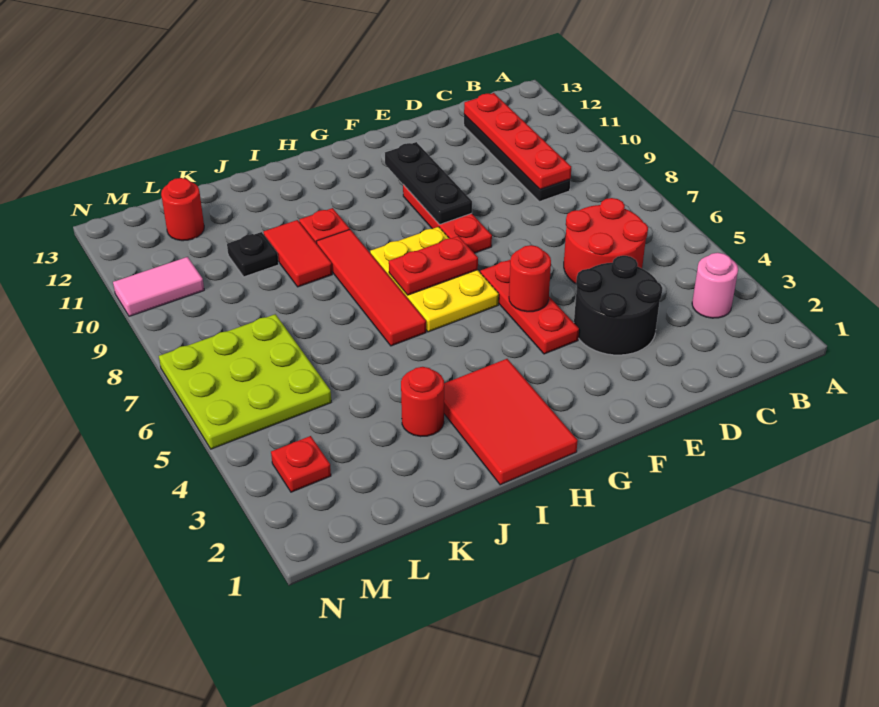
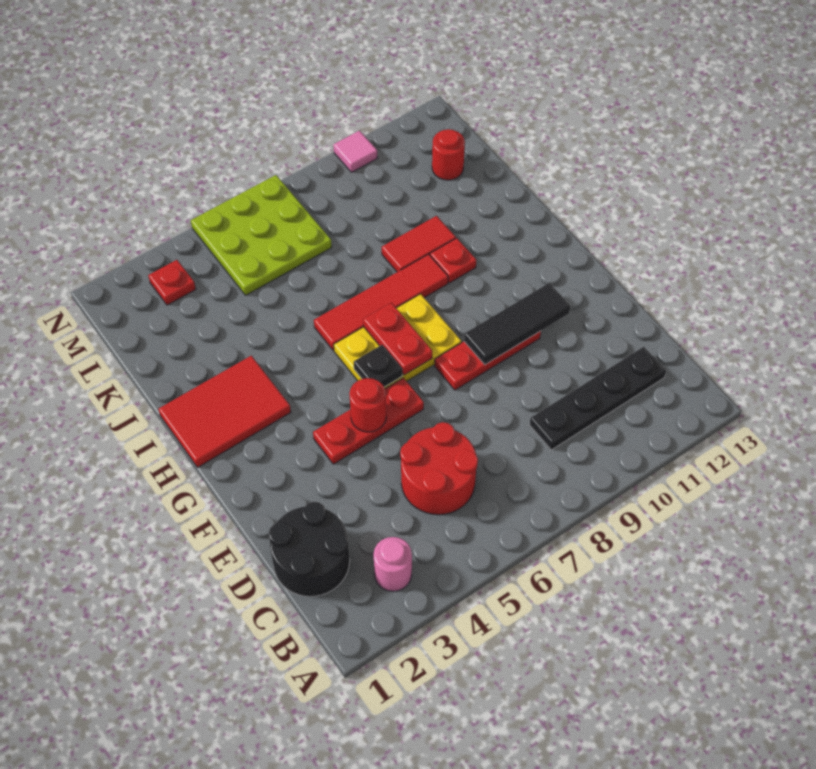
red 1x4 plate [464,93,571,189] -> none
black 2x2 round brick [574,256,662,355] -> black 2x2 round brick moved to [269,502,350,597]
black 1x3 plate [385,142,472,225] -> black 1x3 tile [464,283,570,364]
red 1x1 round brick [401,367,444,437] -> none
black 1x1 plate [227,232,279,277] -> black 1x1 plate moved to [354,345,402,387]
pink 1x2 tile [113,257,204,316] -> pink 1x1 tile [333,131,377,172]

